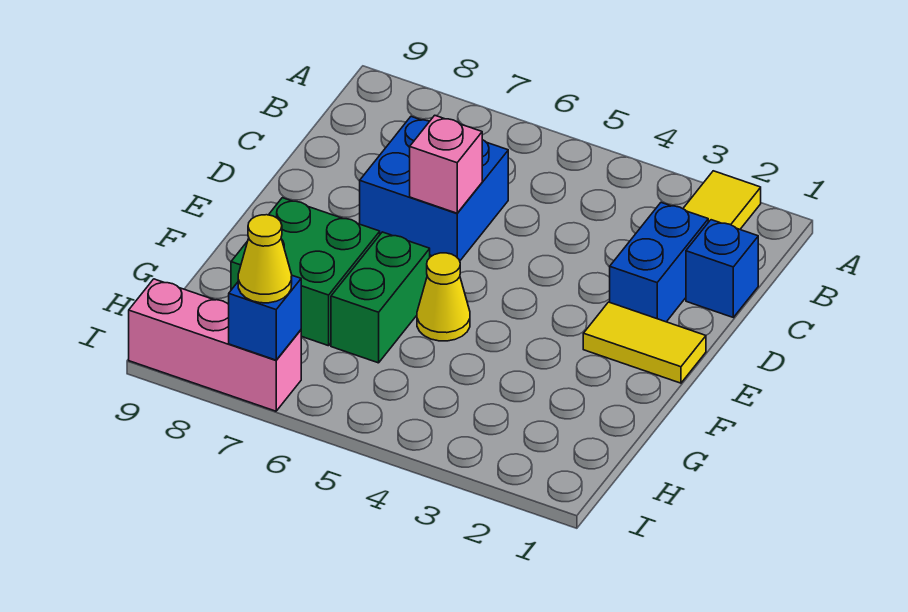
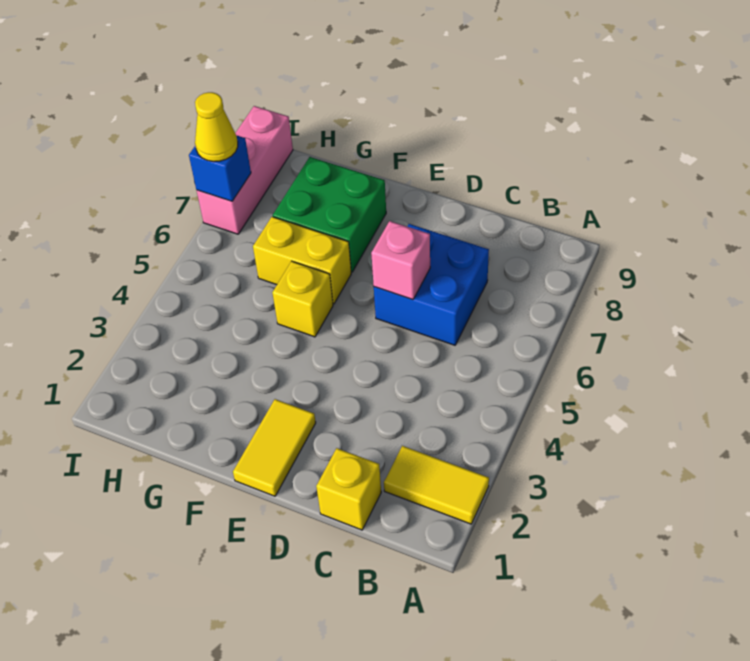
blue 1x1 brick [686,220,758,317] -> yellow 1x1 brick [316,448,381,530]
blue 1x2 brick [610,203,708,322] -> none
yellow 1x1 cone [417,253,470,341] -> yellow 1x1 brick [272,261,333,337]
green 1x2 brick [331,232,430,363] -> yellow 1x2 brick [253,217,351,304]

